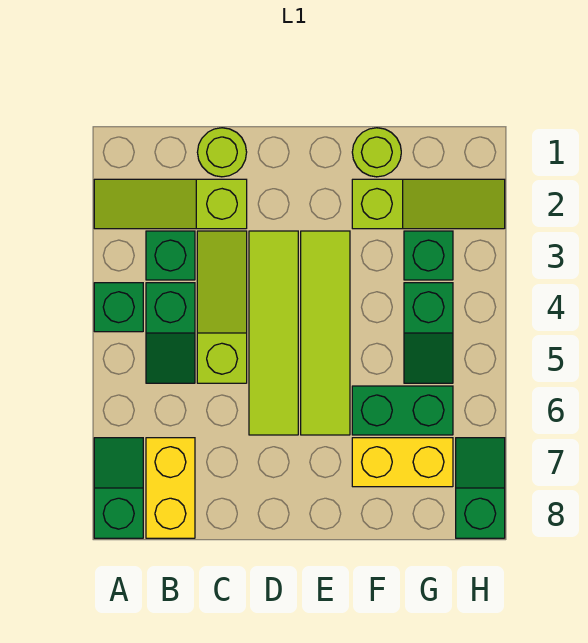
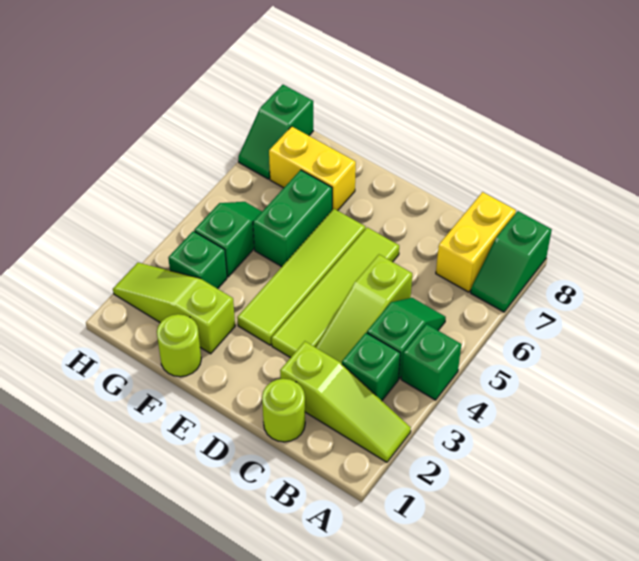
green 1x2 brick [352,386,453,435] -> green 1x2 brick turned to [253,170,332,267]

